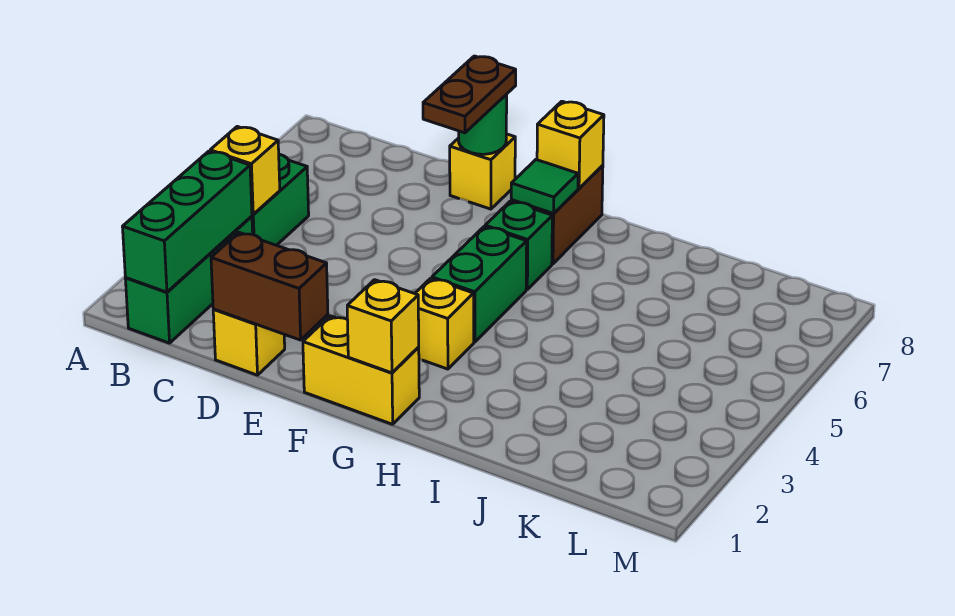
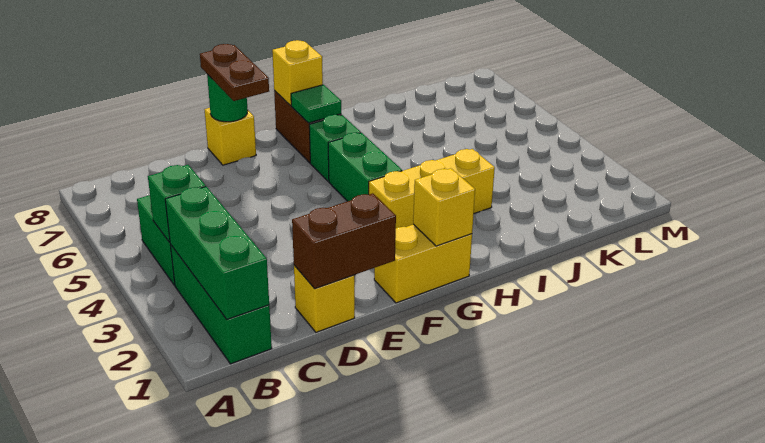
yellow 1x1 brick [210,126,280,214] -> green 1x1 brick [148,165,206,242]
yellow 1x1 brick [415,278,474,369] -> yellow 1x3 brick [369,149,495,228]

